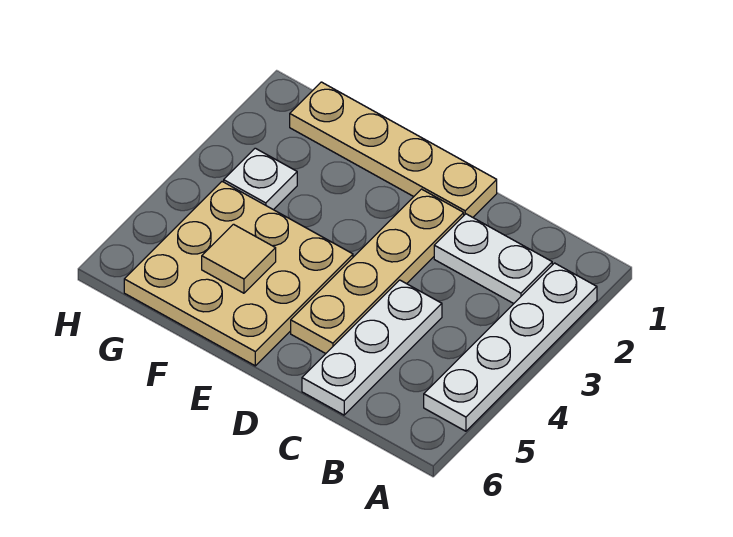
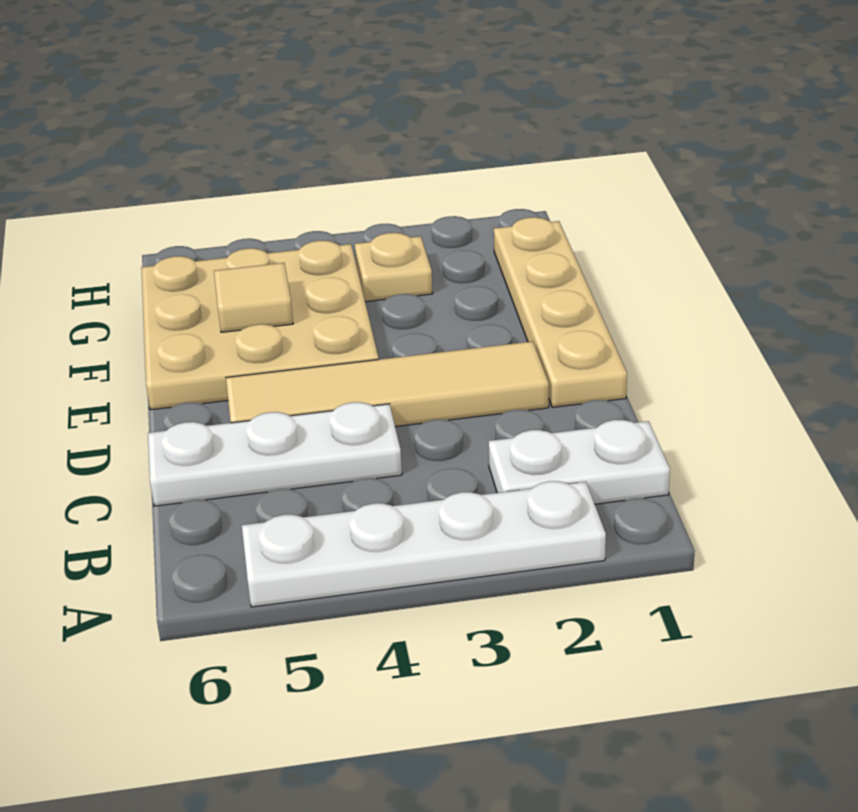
white 1x2 plate [434,214,552,304] -> white 1x2 plate turned to [489,420,670,504]
tan 1x4 plate [291,189,464,354] -> tan 1x4 tile [226,341,549,427]
white 1x1 plate [224,148,297,210] -> tan 1x1 plate [355,233,433,302]

